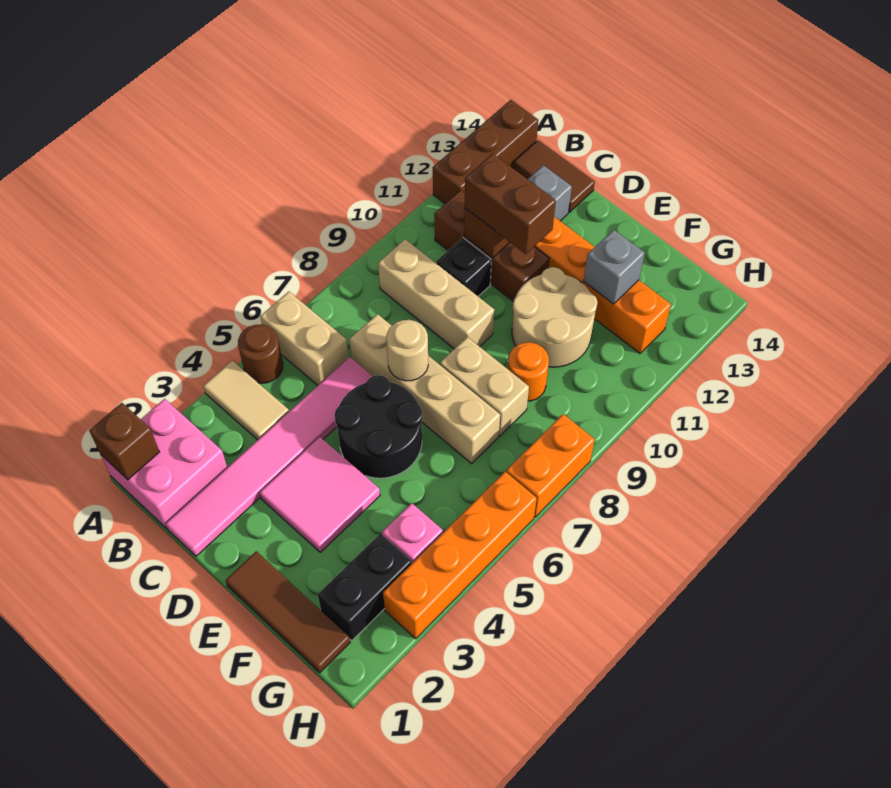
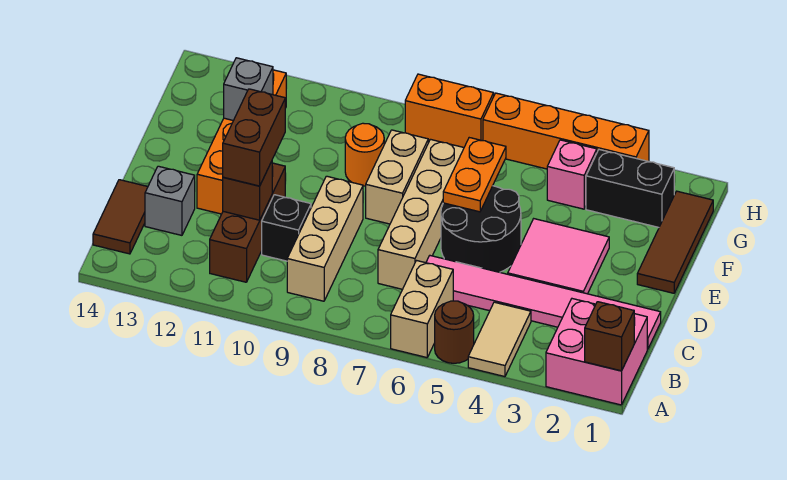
brown 1x3 brick [433,100,538,204] -> none
tan 1x1 round brick [386,320,428,381] -> none
none -> orange 1x2 plate [443,138,506,212]
tan 2x2 round brick [512,267,598,367] -> none

